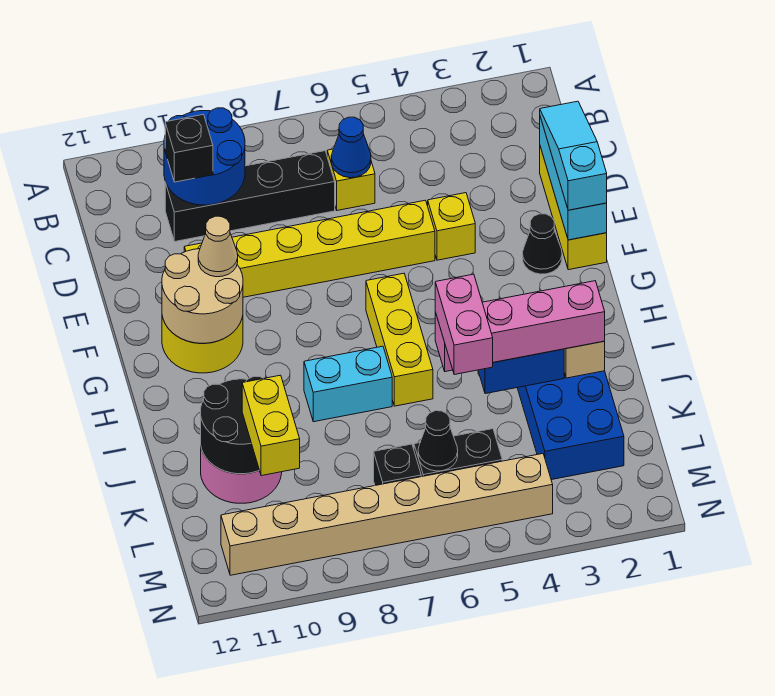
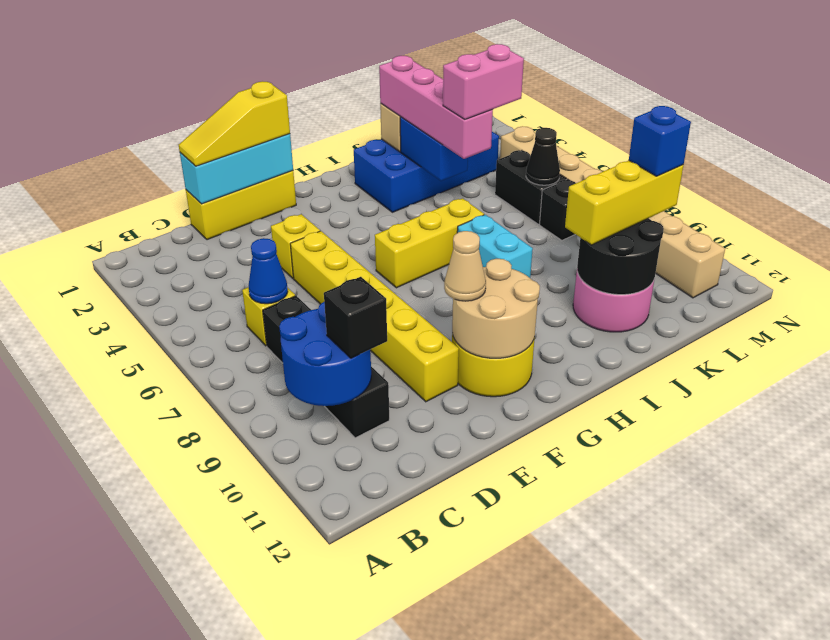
cyan 1x3 slope [540,101,607,210] -> yellow 1x3 slope [179,81,290,166]
black 1x1 cone [523,214,562,274] -> none
yellow 1x2 brick [242,375,300,476] -> yellow 1x3 brick [565,161,683,245]
none -> blue 1x1 brick [629,106,691,176]

